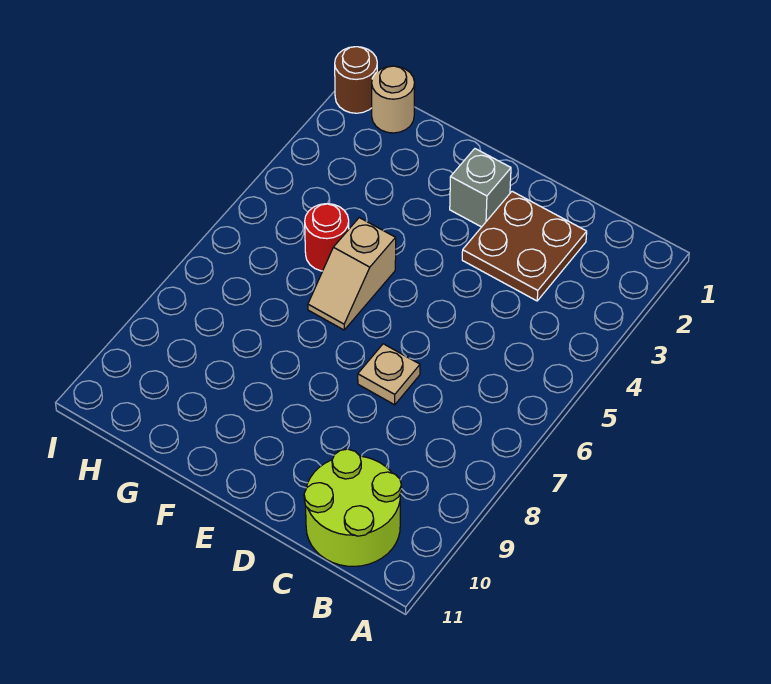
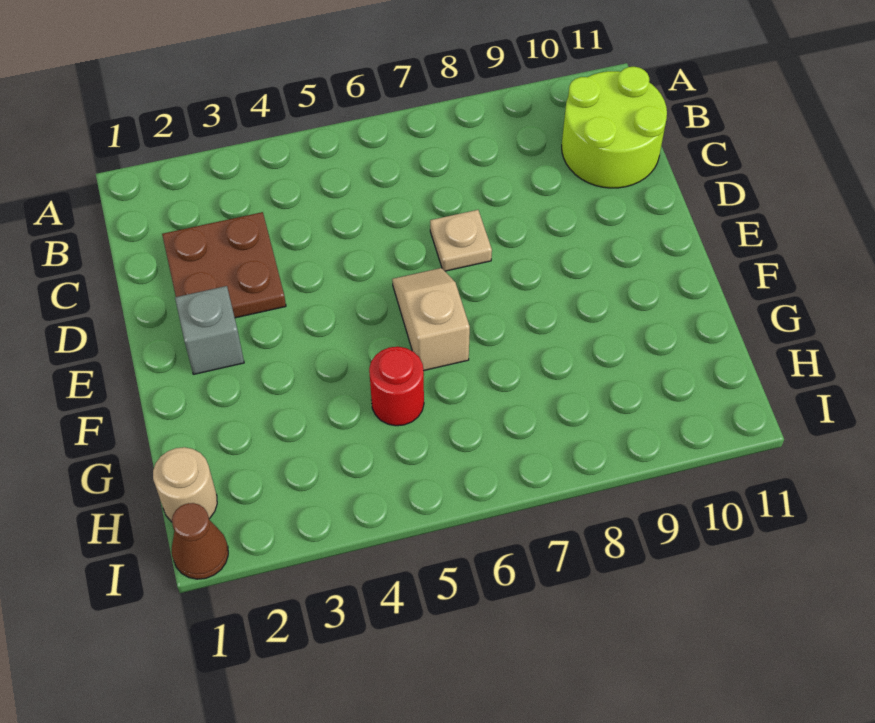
tan 1x2 slope [308,218,396,330] -> tan 1x2 slope turned to [392,268,470,371]
brown 1x1 round brick [335,47,377,113] -> brown 1x1 cone [172,503,228,579]

